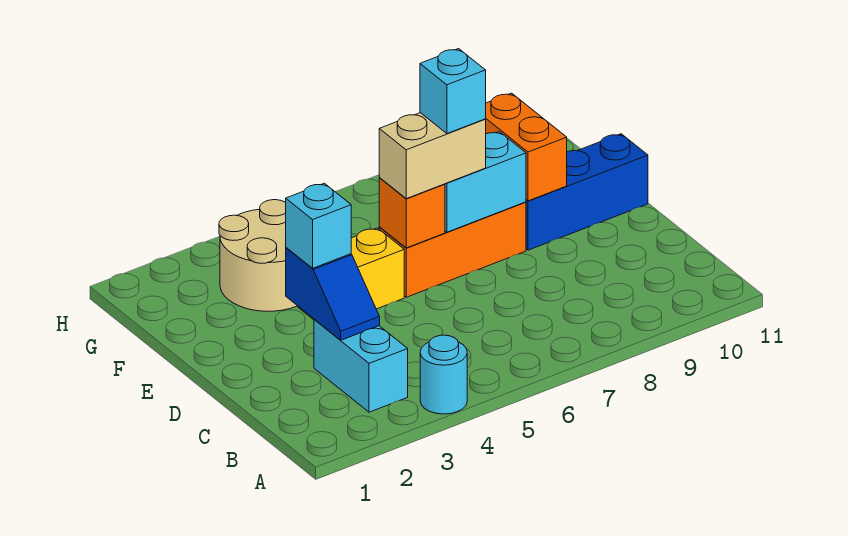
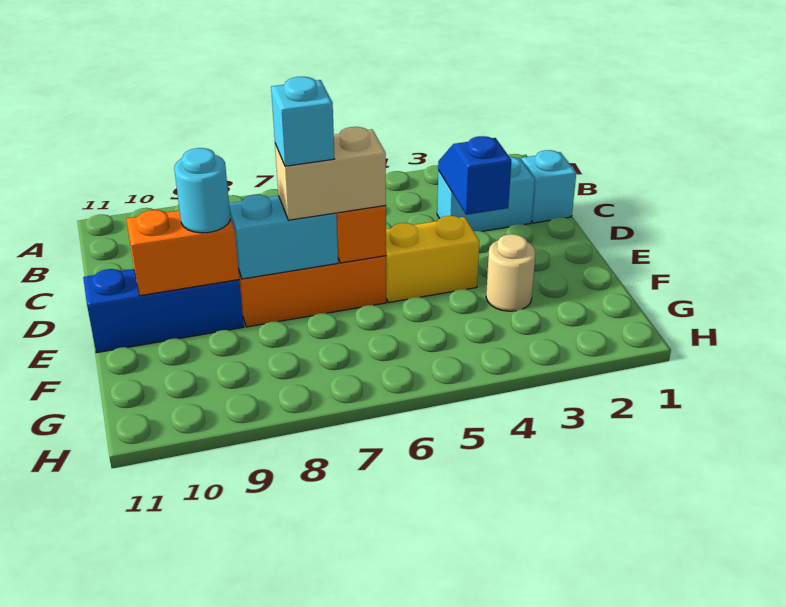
cyan 1x1 round brick [420,335,467,414] -> cyan 1x1 round brick moved to [174,148,230,233]
cyan 1x2 brick [314,319,408,412] -> cyan 1x2 brick turned to [437,156,535,231]
cyan 1x1 brick [286,183,351,268] -> cyan 1x1 brick moved to [521,150,576,223]
orange 1x2 brick [486,93,567,201] -> orange 1x2 brick turned to [126,210,239,296]
tan 2x2 round brick [219,200,297,311] -> tan 1x1 round brick [486,234,536,311]

